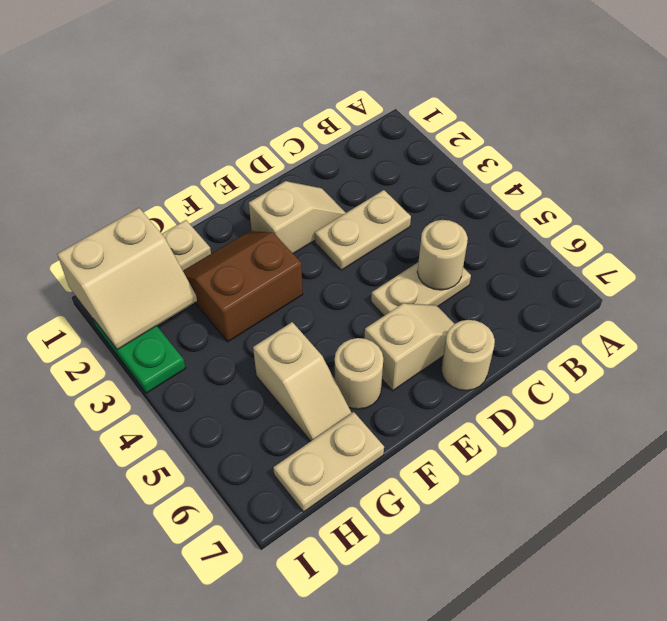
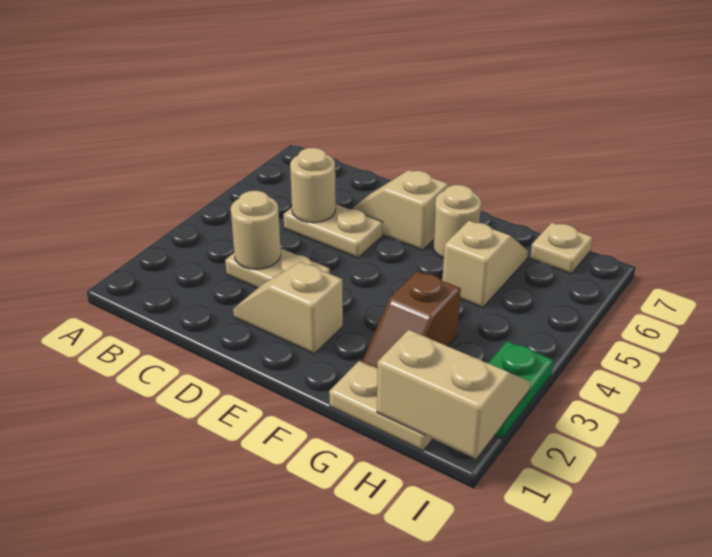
tan 1x1 round brick [441,320,495,391] -> tan 1x1 round brick moved to [231,191,281,269]
brown 2x2 slope [183,231,303,342] -> brown 1x2 slope [362,271,461,368]
tan 1x2 plate [273,412,384,512] -> tan 1x1 plate [530,223,593,274]

